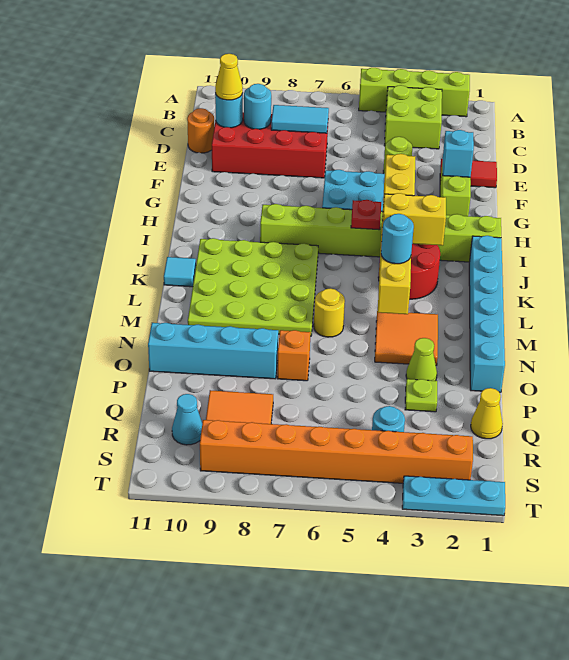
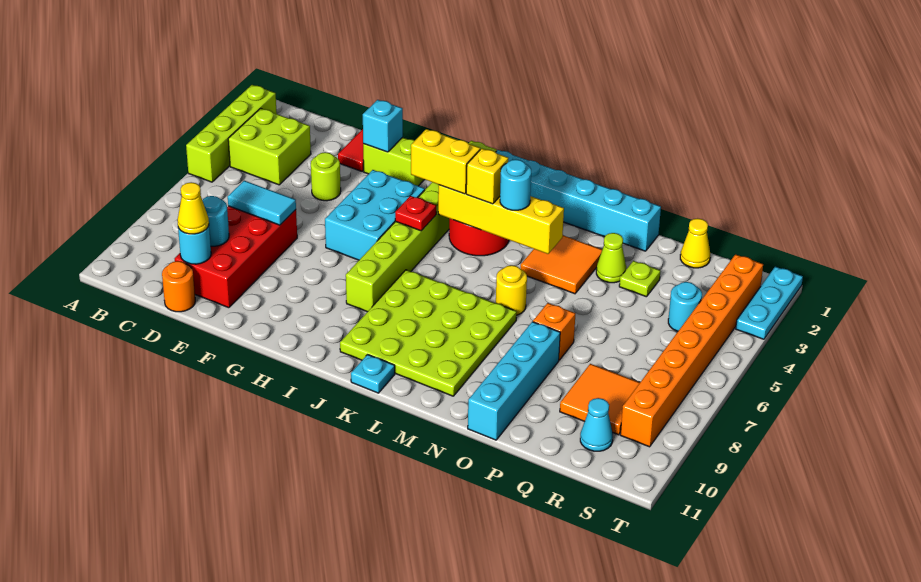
cyan 1x2 tile [271,105,329,133] -> cyan 1x2 tile turned to [228,181,296,225]
yellow 1x2 brick [382,193,446,245] -> yellow 1x1 brick [466,149,508,204]
cyan 1x1 tile [164,257,196,287] -> cyan 1x1 plate [351,355,395,393]

